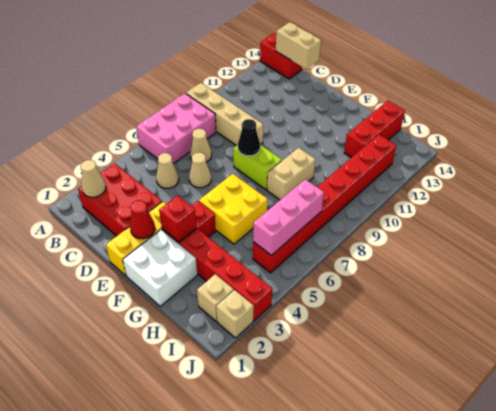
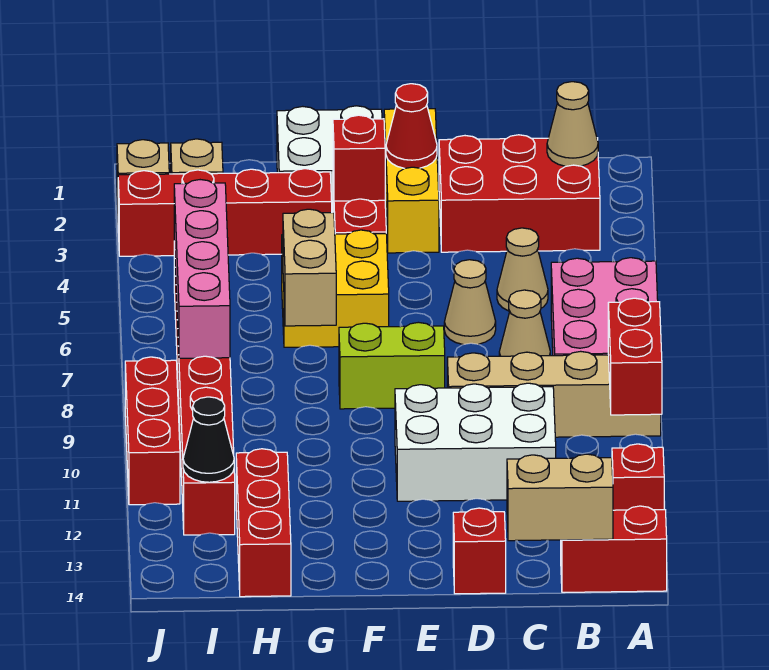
none -> red 1x2 brick [608,298,662,415]
none -> red 1x1 brick [612,444,664,510]
none -> white 2x3 brick [395,383,556,501]
none -> red 1x1 brick [453,508,506,594]
black 1x1 cone [238,119,260,156] -> black 1x1 cone moved to [183,397,234,482]
tan 1x2 brick [267,148,316,200] -> tan 1x2 brick moved to [283,209,336,326]
pink 1x3 brick [253,179,324,255] -> pink 1x4 brick [174,180,230,358]
none -> red 1x3 brick [125,357,180,505]

